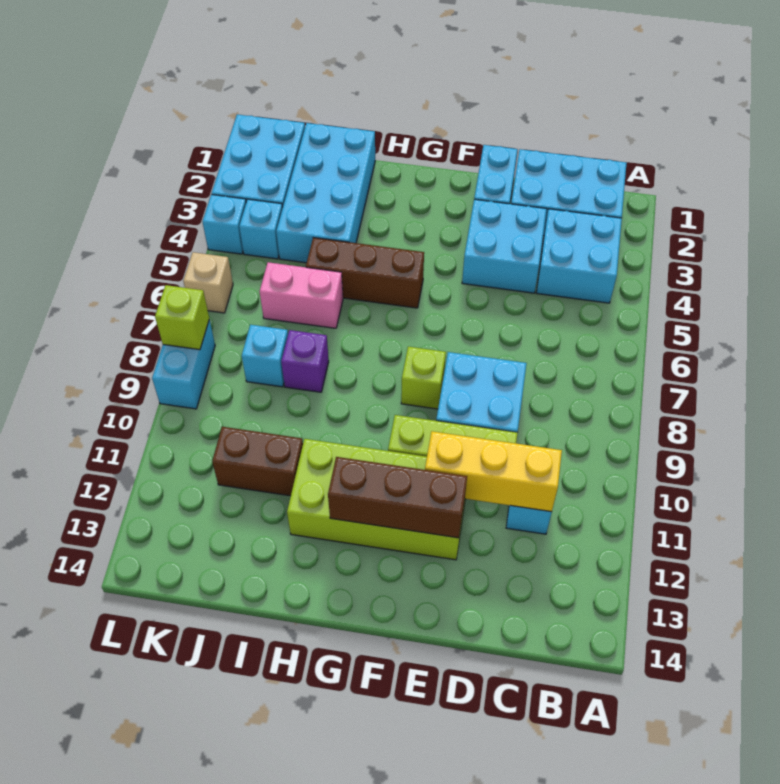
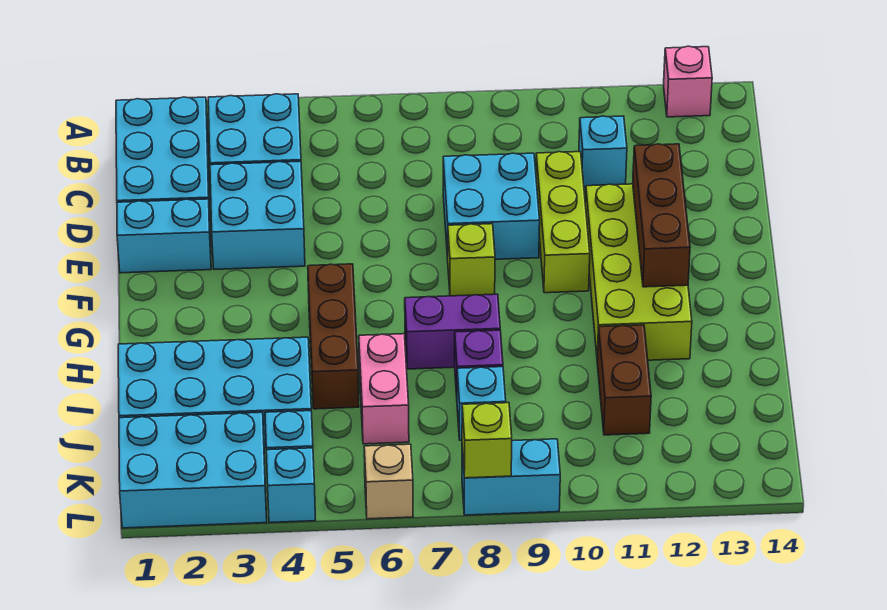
none -> pink 1x1 brick [664,46,712,117]
yellow 1x3 brick [425,431,562,512] -> none
none -> purple 1x2 brick [405,294,500,369]

